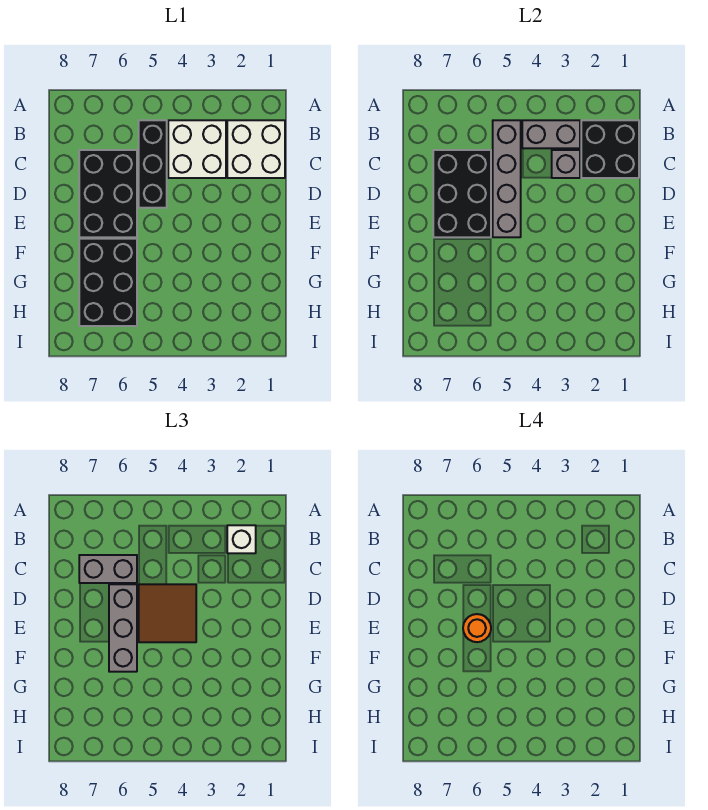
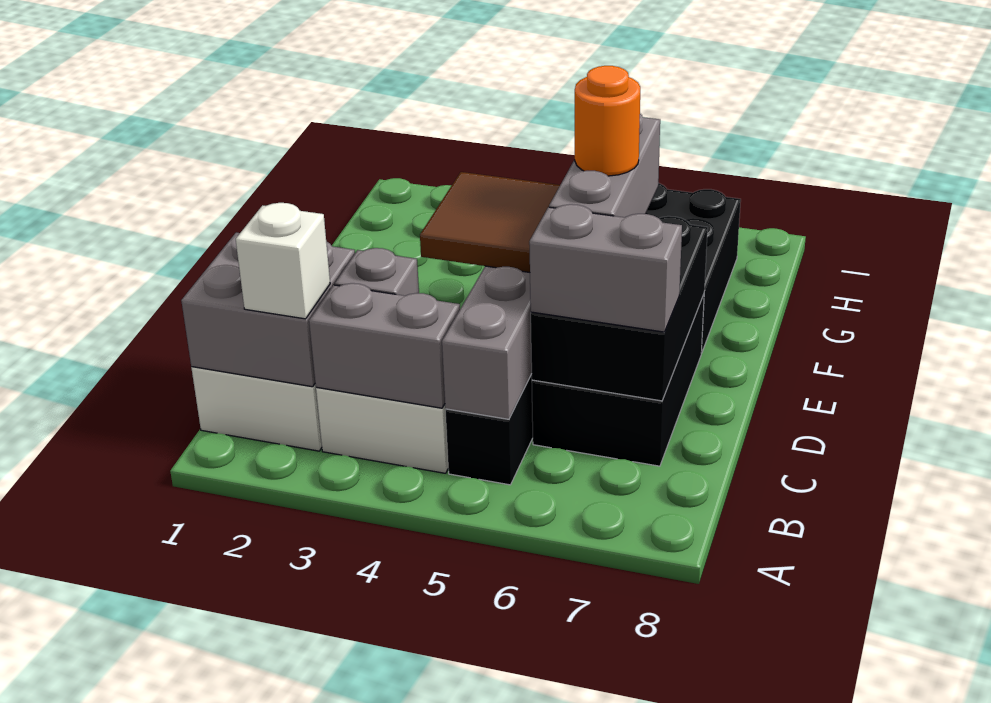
black 2x2 brick [581,120,639,178] -> grey 2x2 brick [181,233,355,387]

